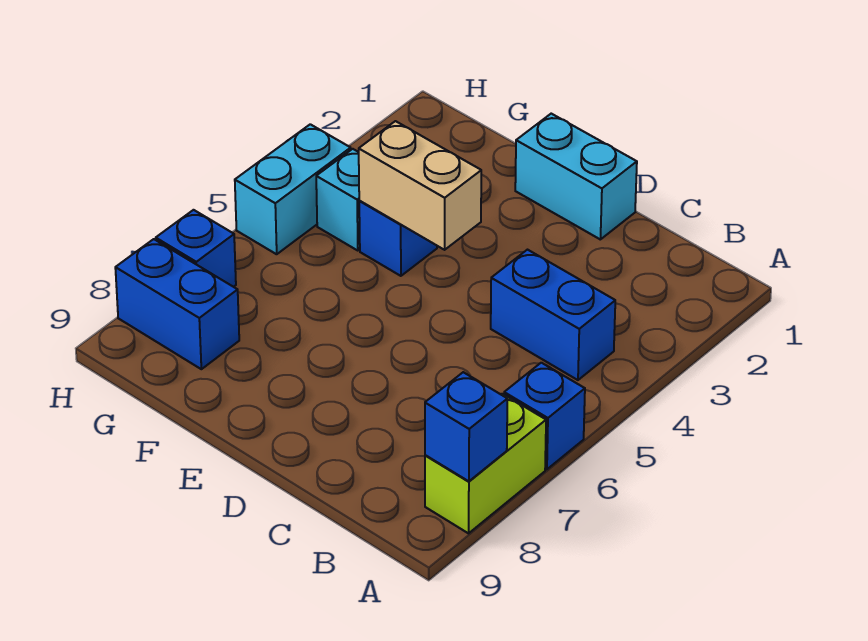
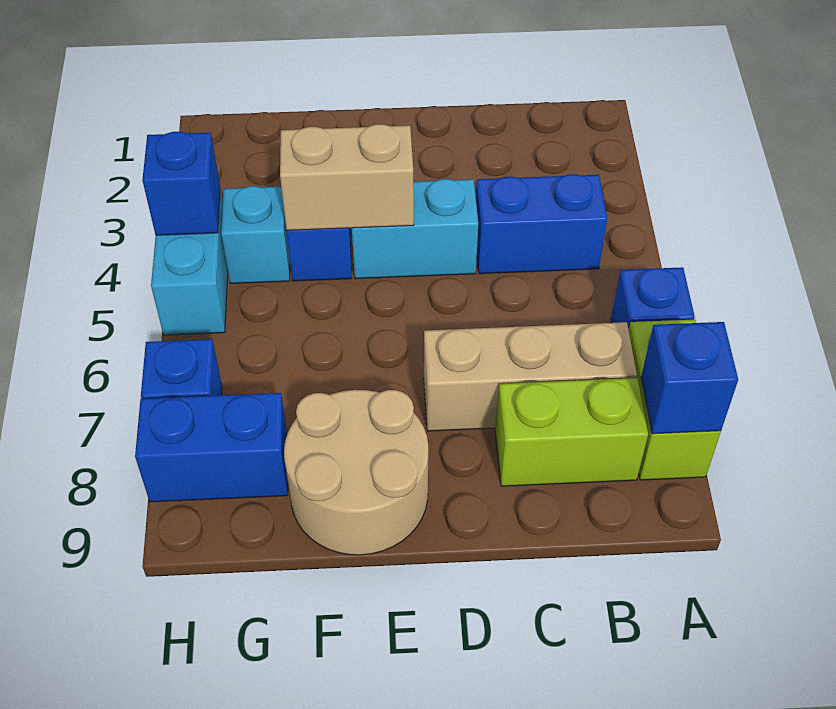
none -> tan 1x3 brick [424,322,637,431]
none -> lime 1x2 brick [495,378,648,486]
cyan 1x2 brick [515,114,637,239] -> cyan 1x2 brick moved to [352,179,478,279]
none -> tan 2x2 round brick [284,390,428,555]
none -> blue 1x1 brick [142,132,220,235]

